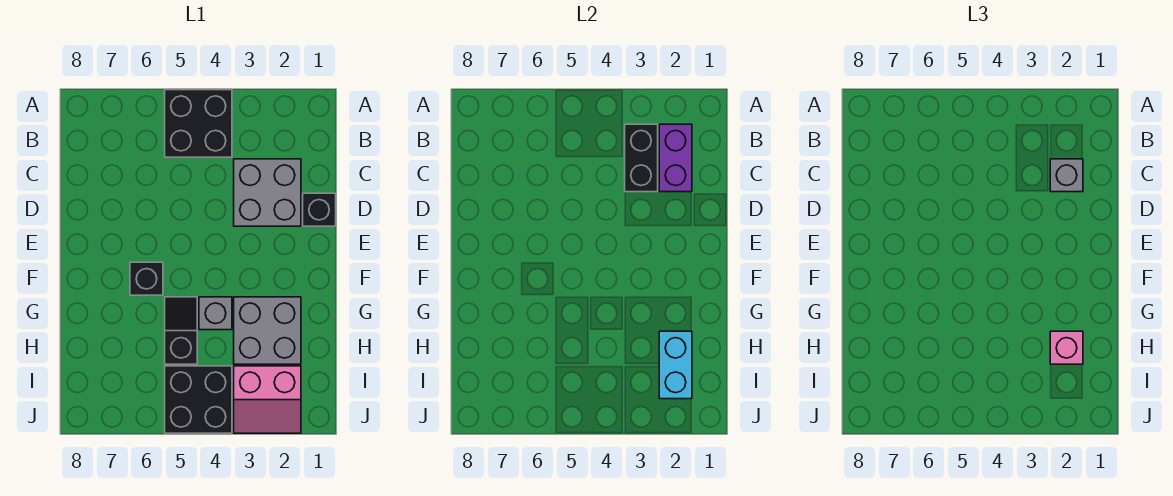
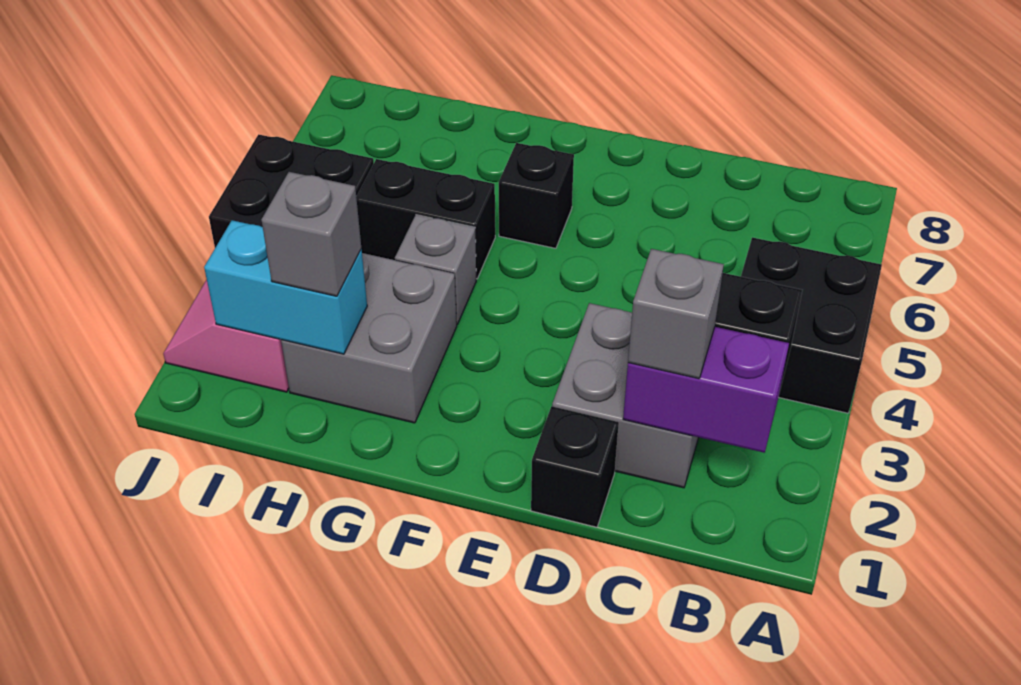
black 1x2 slope [165,297,197,364] -> black 1x2 brick [356,159,495,279]
pink 1x1 brick [1050,331,1083,364] -> grey 1x1 brick [261,172,361,296]

